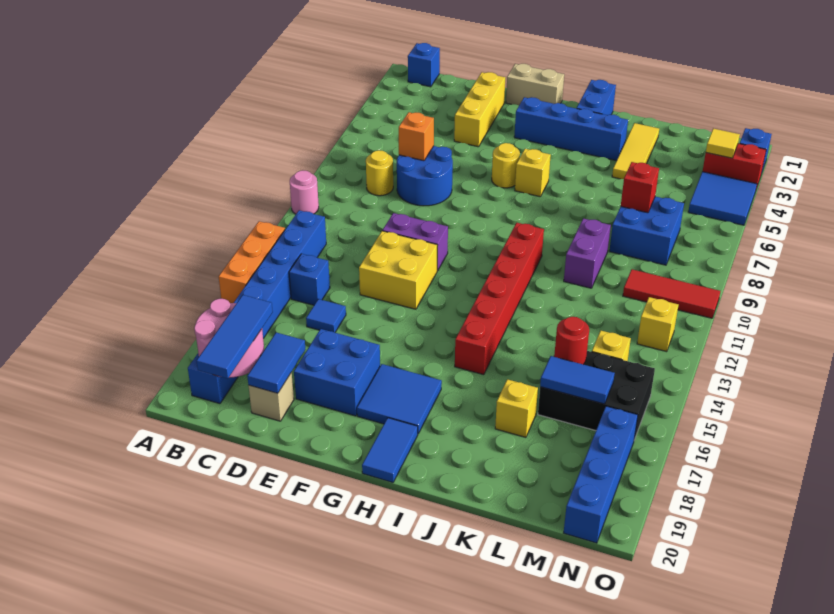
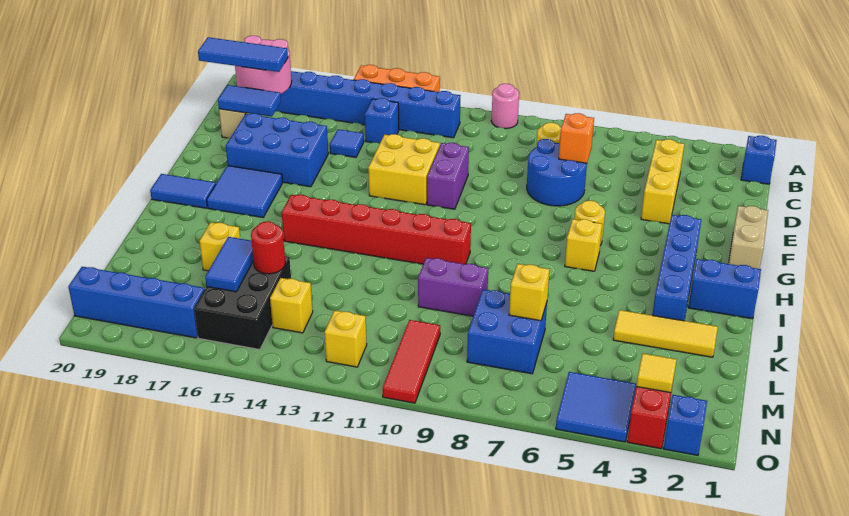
yellow 1x3 brick [454,72,505,147] -> yellow 1x3 brick turned to [641,139,684,224]
blue 2x2 brick [294,329,380,416] -> blue 2x3 brick [226,113,328,187]
red 1x1 brick [621,162,659,213] -> yellow 1x1 brick [509,264,550,321]

